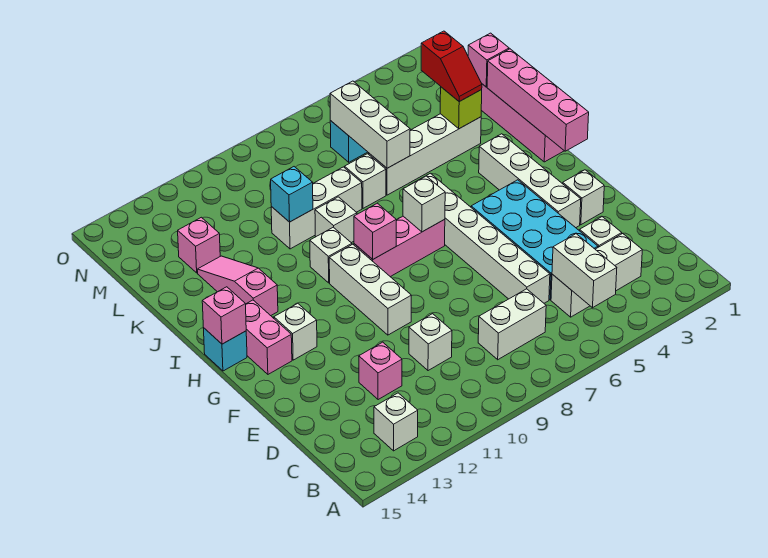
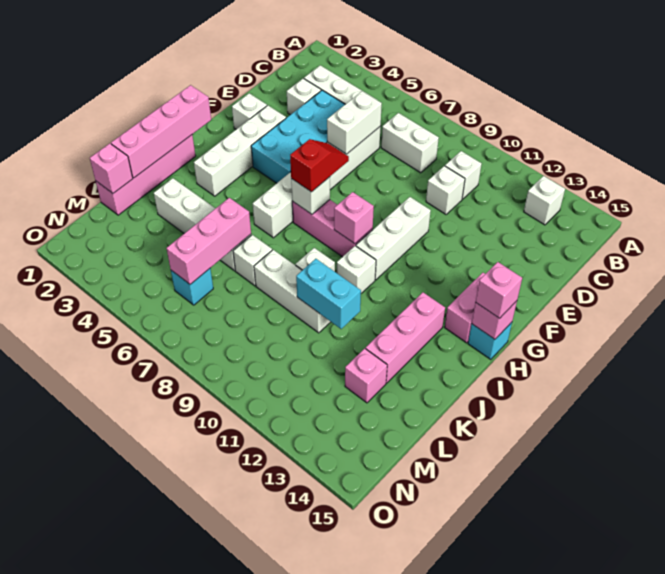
white 1x2 brick [552,234,617,308] -> white 1x2 brick moved to [327,91,382,154]
pink 1x1 brick [359,342,402,400] -> pink 1x1 brick moved to [475,262,522,318]
white 1x1 brick [274,303,317,360] -> white 1x1 brick moved to [445,151,482,199]
pink 1x3 slope [197,256,278,316] -> pink 1x3 brick [366,292,445,383]
lime 1x1 brick [440,87,482,129] -> none
red 1x2 slope [421,31,482,102] -> red 1x2 slope moved to [290,139,349,192]
white 1x3 brick [330,81,410,168] -> pink 1x3 brick [166,198,251,284]
cyan 1x1 brick [271,167,313,222] -> cyan 1x2 brick [296,259,361,329]

